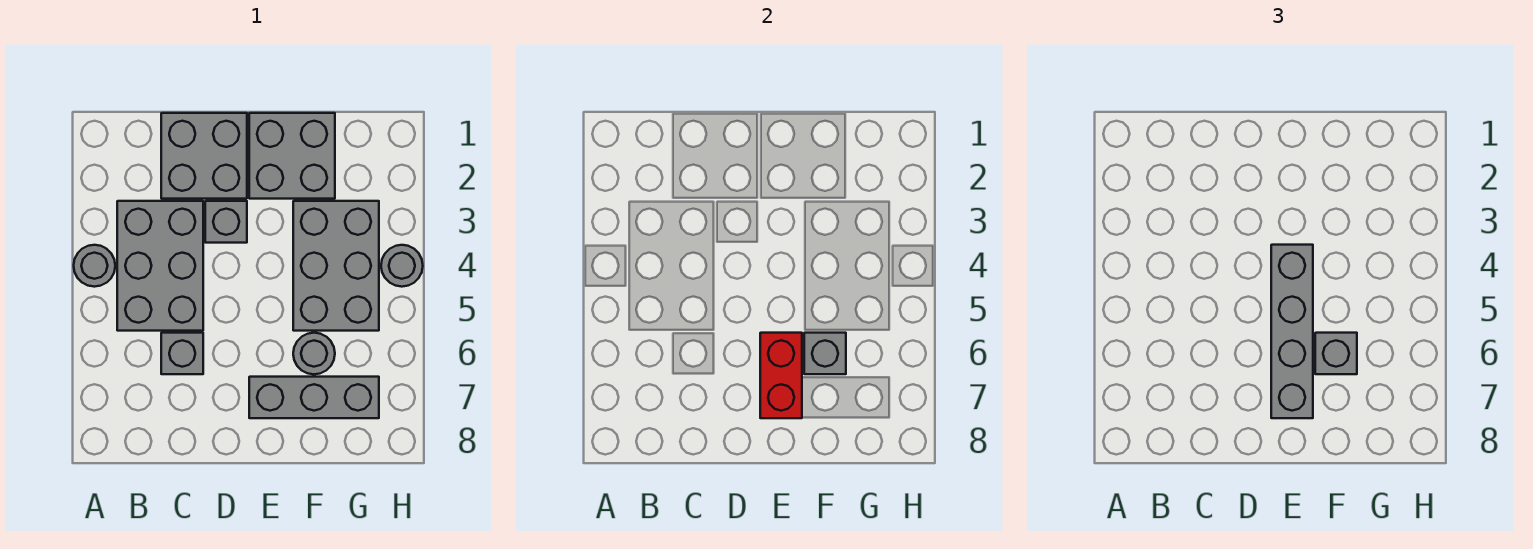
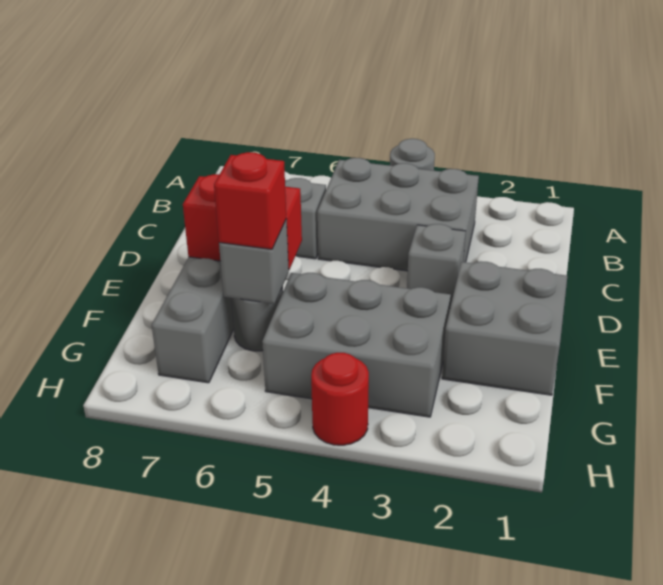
grey 2x2 brick [161,113,247,199] -> none
grey 1x4 brick [1271,245,1313,418] -> none
grey 1x1 brick [1315,333,1357,374] -> red 1x1 brick [214,152,286,249]
grey 1x1 round brick [381,245,423,287] -> red 1x1 round brick [311,353,369,445]

